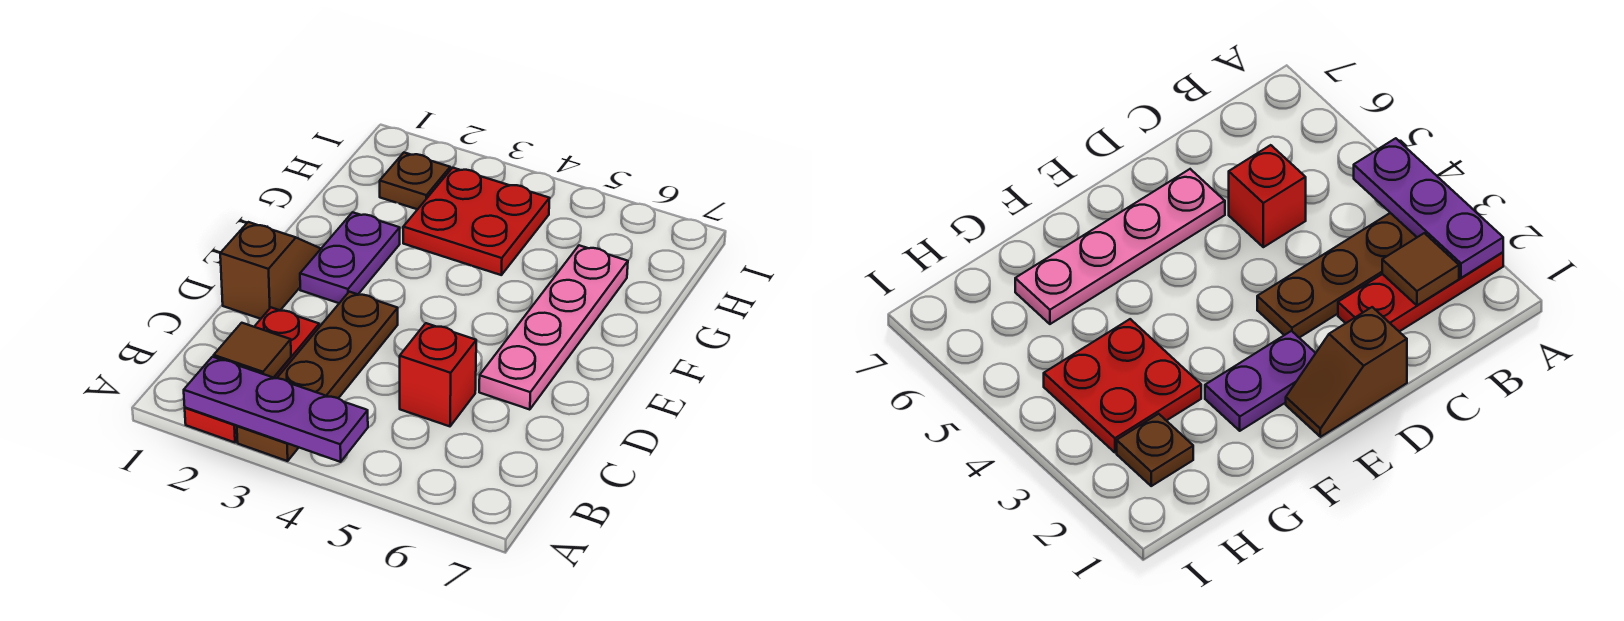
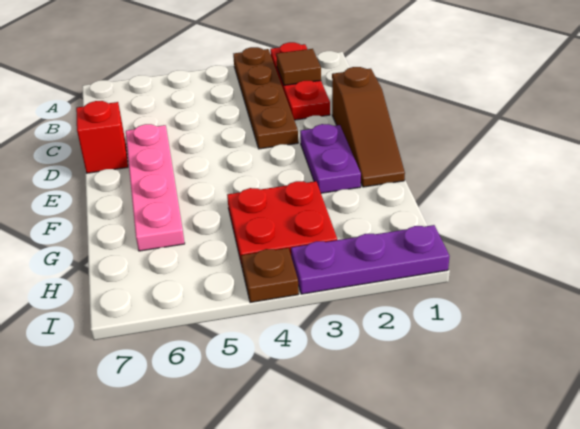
purple 1x3 plate [184,357,368,462] -> purple 1x3 plate moved to [291,225,449,294]
red 1x1 brick [400,323,476,426] -> red 1x1 brick moved to [76,101,128,173]
brown 1x2 slope [220,222,321,319] -> brown 1x3 slope [332,67,405,187]
brown 1x1 plate [380,153,450,209] -> brown 1x1 plate moved to [241,248,299,303]

